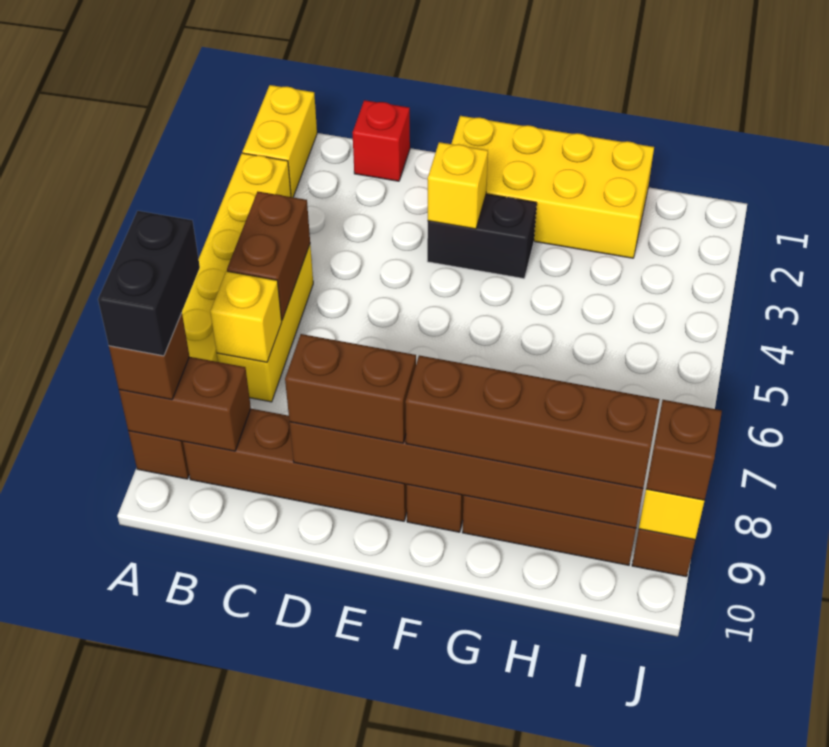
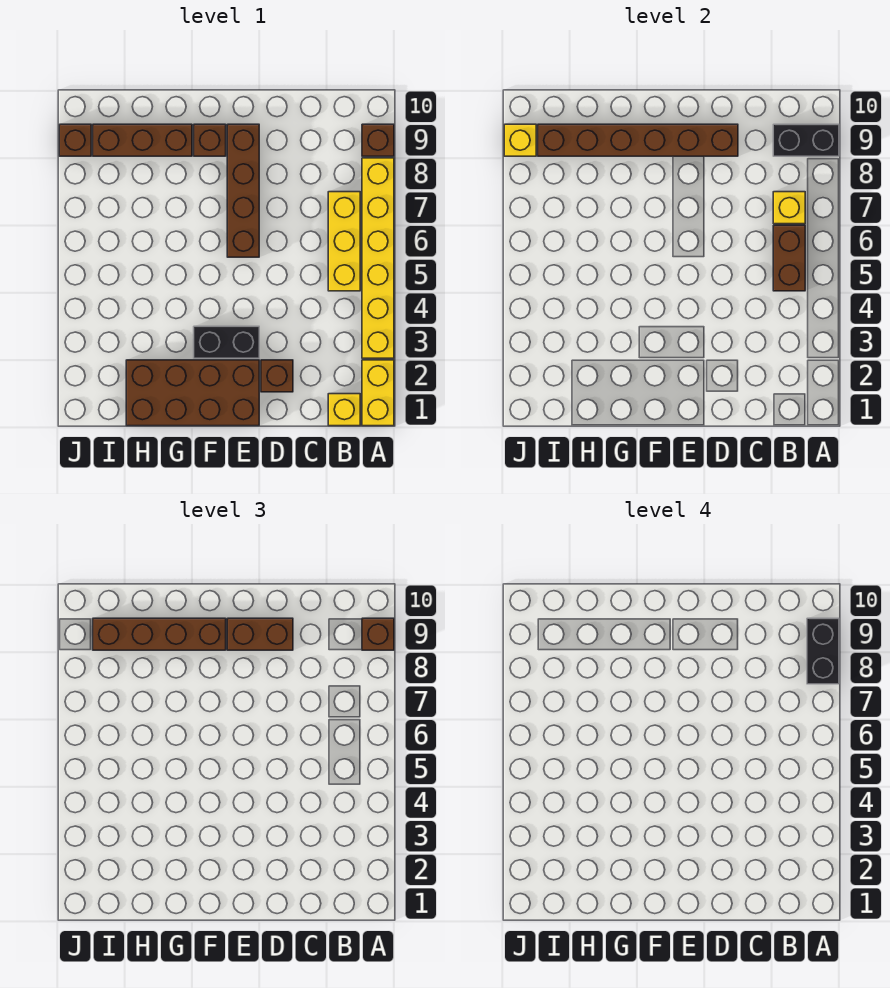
brown 1x2 brick [119,357,251,451] -> black 1x2 brick [773,124,839,156]
brown 1x4 brick [183,409,407,521] -> brown 1x4 brick turned to [227,124,259,257]
red 1x1 brick [353,100,410,181] -> none
yellow 2x4 brick [451,116,654,258] -> brown 2x4 brick [126,360,259,426]
yellow 1x1 brick [428,142,488,229] -> yellow 1x1 brick moved to [328,394,360,426]
brown 1x1 brick [646,400,722,500] -> brown 1x1 brick moved to [261,360,293,392]

